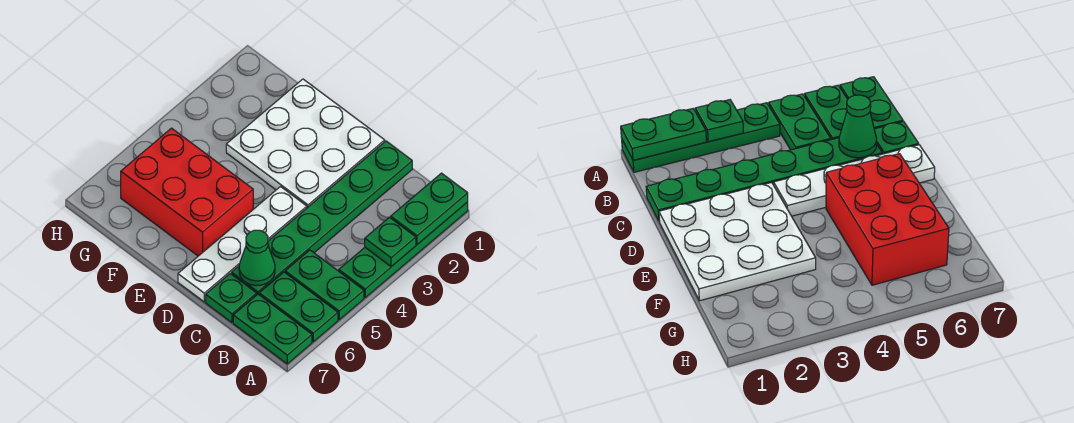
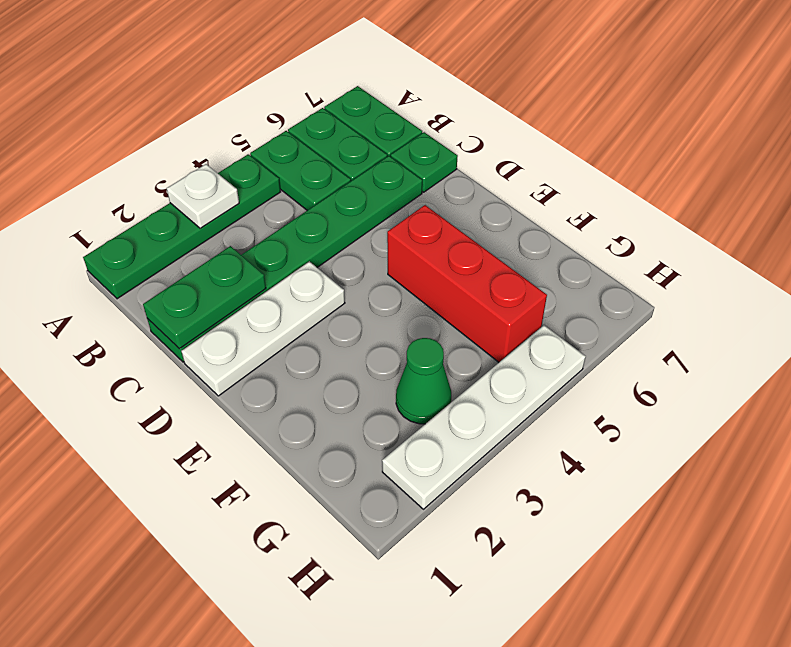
green 1x2 plate [391,173,468,244] -> green 1x2 plate moved to [143,246,266,349]
green 1x1 plate [365,217,416,267] -> white 1x1 plate [167,164,239,228]
green 1x1 cone [239,230,275,286] -> green 1x1 cone moved to [396,338,451,424]
white 3x3 plate [226,79,385,208] -> white 1x3 plate [181,261,345,396]
white 1x4 plate [178,187,307,302] -> white 1x4 plate moved to [382,325,586,509]
red 2x3 brick [121,128,253,256] -> red 1x3 brick [387,205,547,362]

